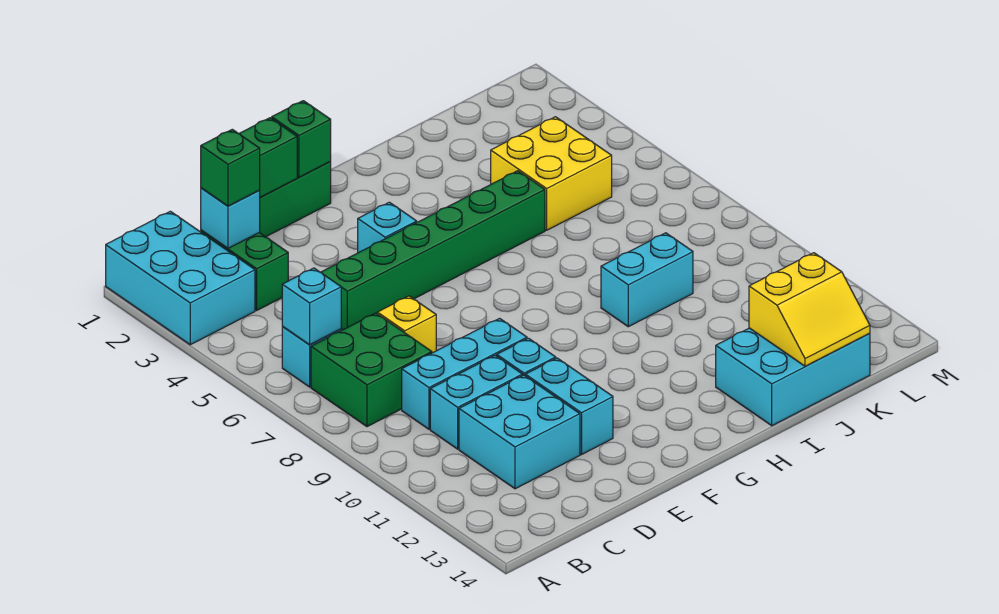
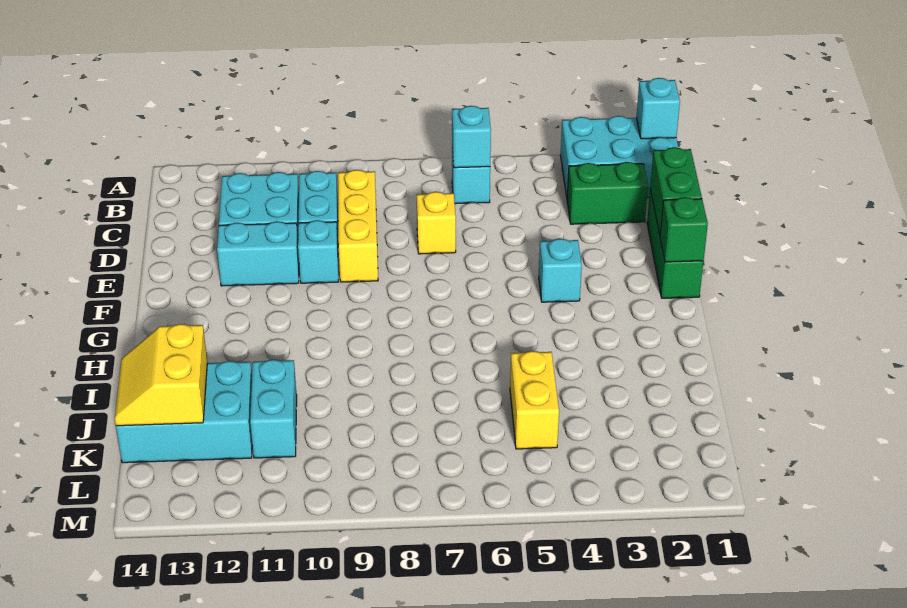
green 2x2 brick [311,313,432,427] -> none
cyan 1x1 brick [201,188,260,248] -> cyan 1x1 brick moved to [636,78,680,139]
green 1x1 brick [201,129,260,206] -> none
cyan 1x3 brick [402,318,527,429] -> yellow 1x3 brick [338,170,378,282]
green 1x6 brick [321,171,545,330] -> none
cyan 1x2 brick [601,233,693,327] -> cyan 1x2 brick moved to [250,360,297,458]
cyan 2x3 brick [716,328,870,426] -> cyan 2x3 brick turned to [116,361,252,463]
yellow 2x2 brick [491,117,612,230] -> yellow 1x2 brick [510,351,559,449]

